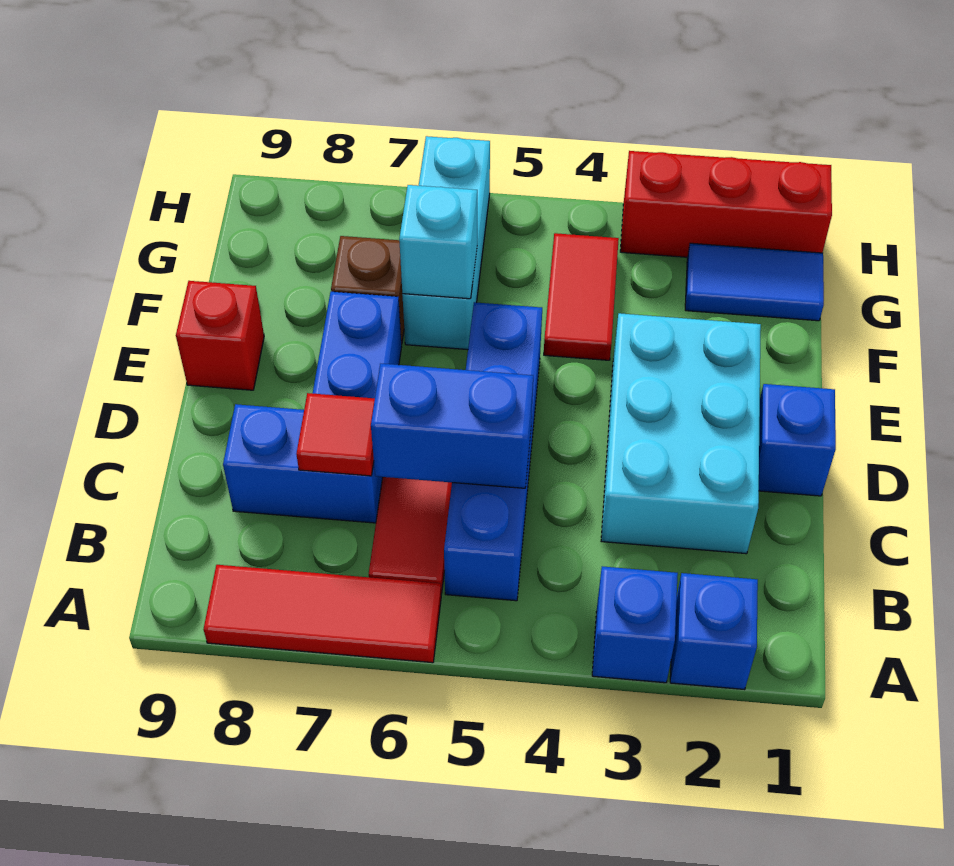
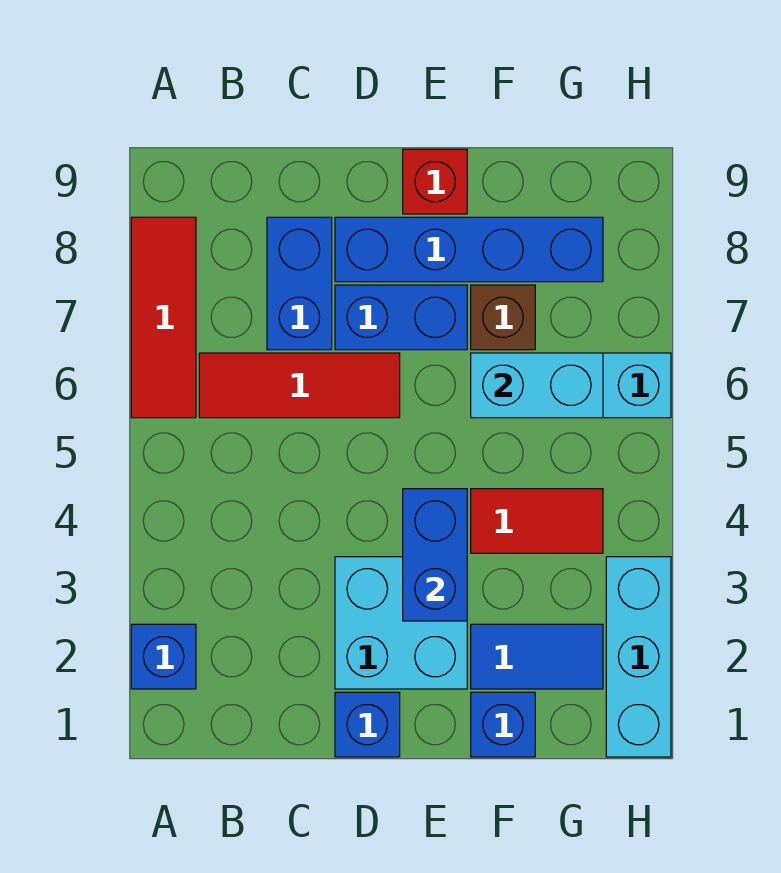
blue 1x1 brick [592,566,678,683] -> blue 1x1 brick moved to [471,692,535,757]
blue 1x4 brick [444,302,542,601] -> blue 1x4 brick moved to [335,217,603,282]
cyan 2x3 brick [601,313,761,554] -> cyan 2x2 brick [335,557,467,689]
blue 1x2 brick [371,364,533,488] -> blue 1x2 brick moved to [403,489,467,621]
red 1x1 tile [296,393,375,476] -> none
cyan 1x1 brick [399,185,477,299] -> cyan 1x2 brick [471,353,603,418]
blue 1x2 tile [685,243,824,321] -> blue 1x2 tile turned to [471,624,603,689]
red 1x3 brick [620,151,832,257] -> cyan 1x3 brick [606,557,671,757]

